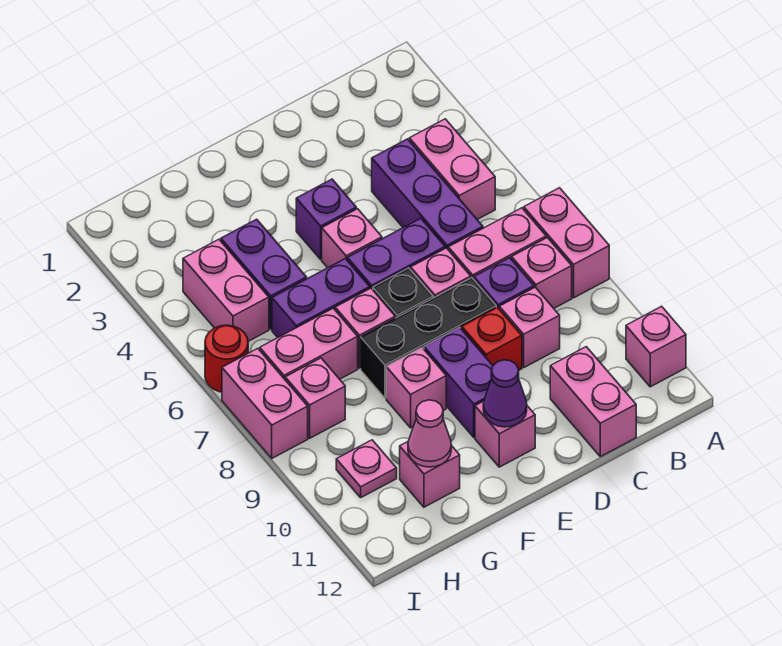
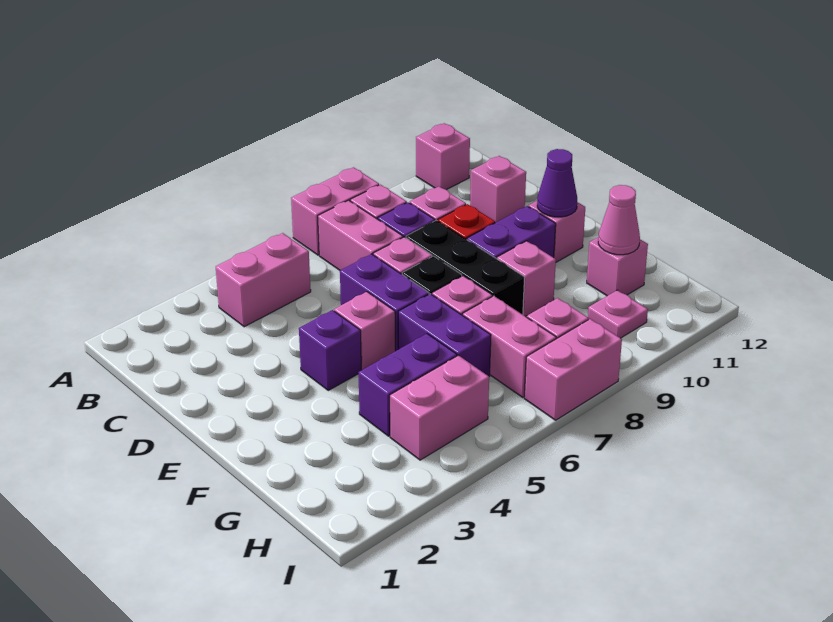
purple 1x3 brick [372,139,483,249] -> none
pink 1x2 brick [550,347,636,457] -> pink 1x1 brick [470,156,526,223]
red 1x1 round brick [205,325,248,392] -> none

